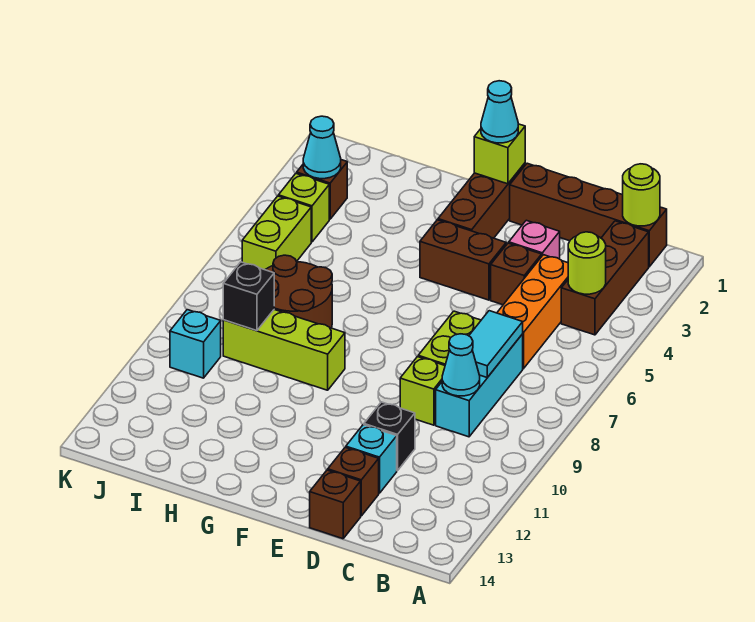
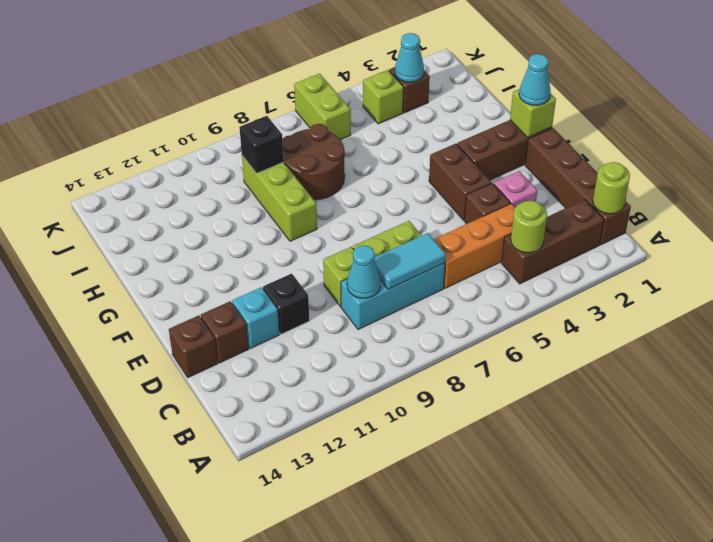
lime 1x2 brick [242,196,311,270] -> lime 1x2 brick turned to [294,74,351,140]
cyan 1x1 brick [170,310,221,378] -> none

